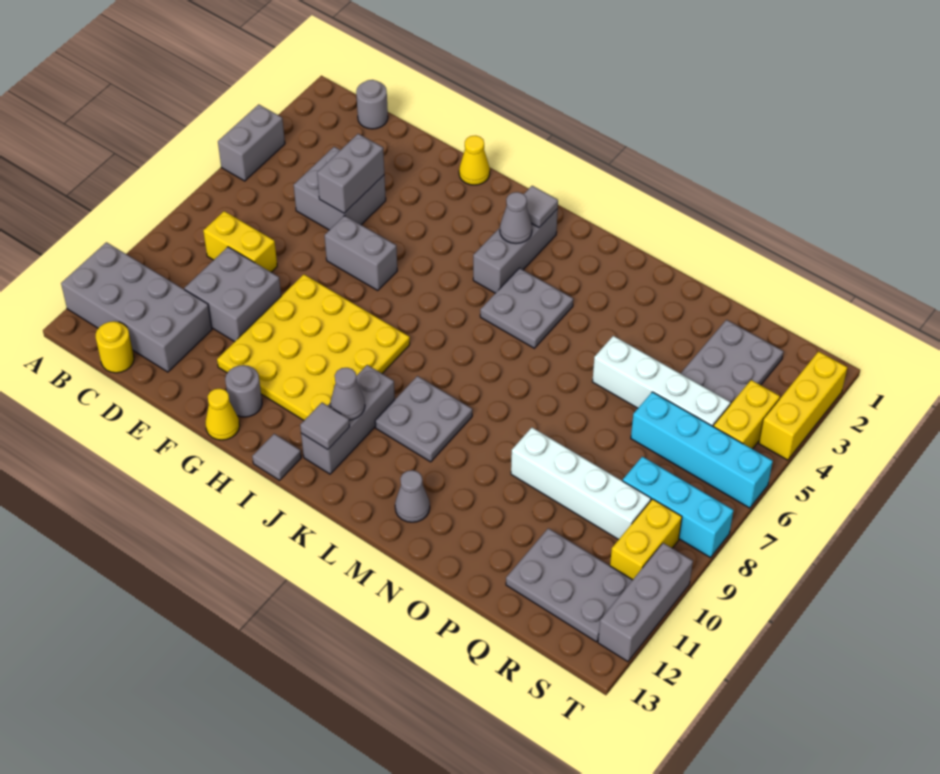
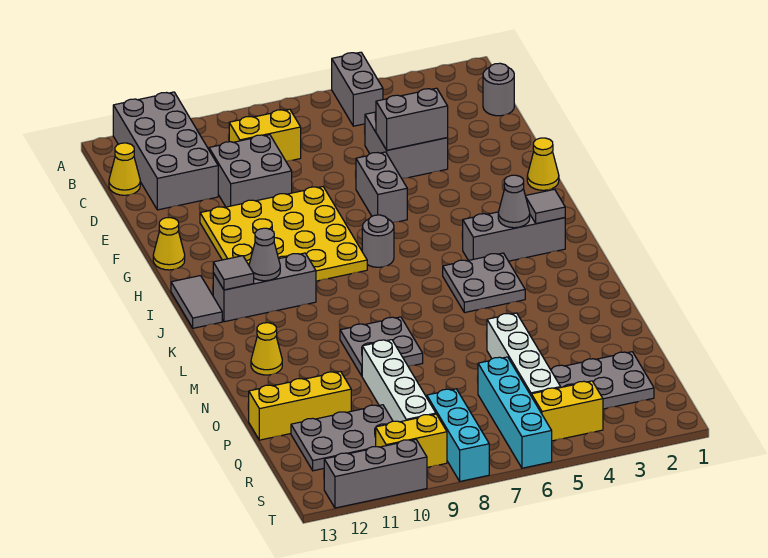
grey 1x2 brick [218,104,285,181] -> grey 1x2 brick turned to [332,52,383,126]
yellow 1x2 brick [203,211,277,272] -> yellow 1x2 brick turned to [229,109,301,161]
yellow 1x1 round brick [96,321,134,373] -> yellow 1x1 cone [109,143,140,195]
grey 1x1 round brick [225,365,262,417] -> grey 1x1 round brick moved to [362,215,394,267]
grey 1x1 tile [252,434,301,480] -> grey 1x2 tile [171,276,222,328]
grey 2x2 plate [375,376,472,462] -> grey 2x2 plate moved to [340,317,423,376]
grey 1x1 cone [395,470,430,522] -> yellow 1x1 cone [251,323,282,375]
grey 2x3 plate [506,528,632,642] -> grey 2x3 plate turned to [291,405,392,471]
yellow 1x3 brick [759,351,847,460] -> yellow 1x3 brick moved to [249,371,351,440]

